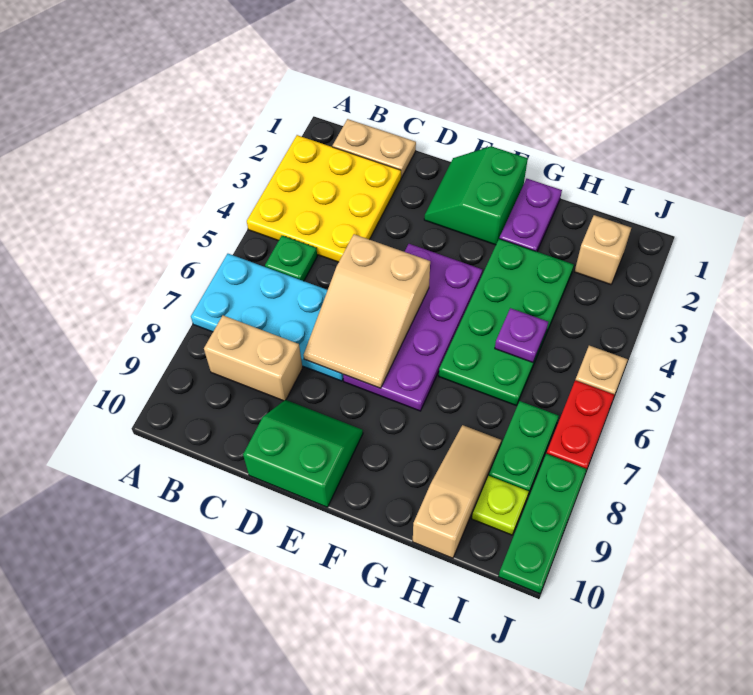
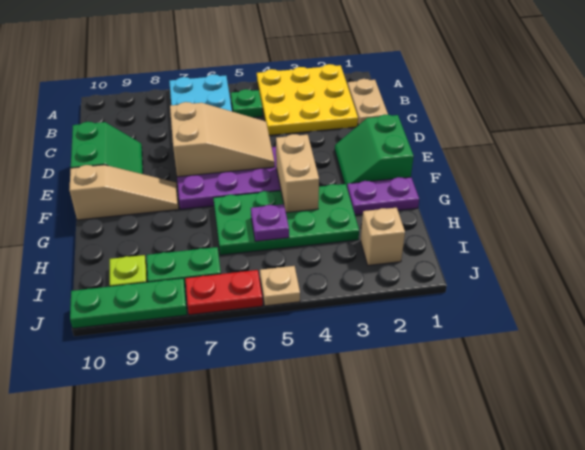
tan 1x2 brick [204,316,302,401] -> tan 1x2 brick moved to [276,134,319,213]
tan 2x3 slope [304,234,430,388] -> tan 2x3 slope turned to [170,102,275,177]
green 2x2 slope [424,146,528,245] -> green 2x2 slope turned to [335,115,414,186]
tan 1x3 slope [413,425,501,558] -> tan 1x3 slope moved to [69,165,179,220]

